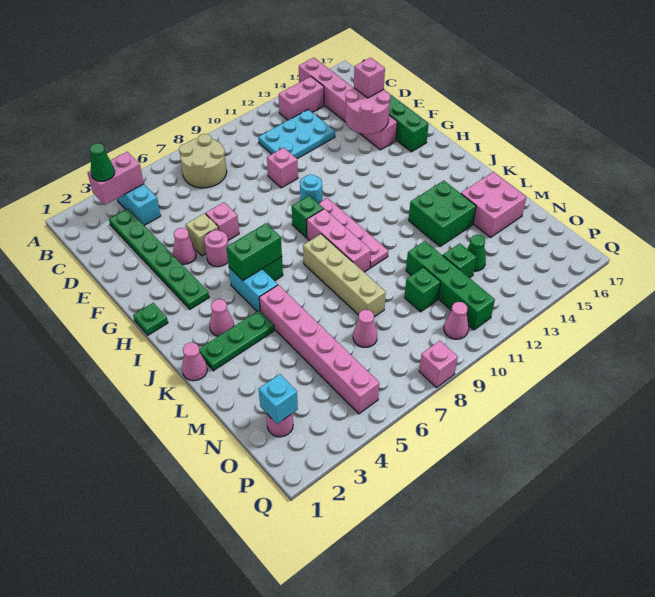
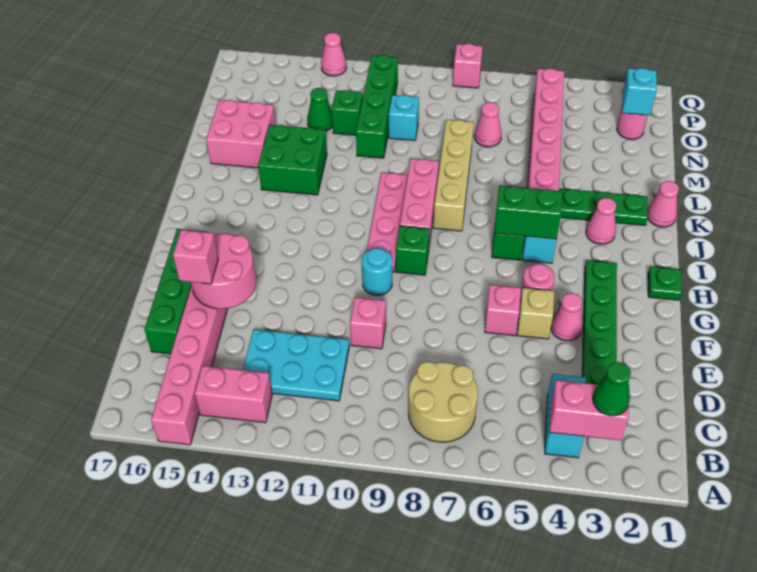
green 1x1 brick [404,268,440,312] -> cyan 1x1 brick [389,95,419,141]
pink 1x1 cone [444,302,469,339] -> pink 1x1 cone moved to [321,33,347,76]

